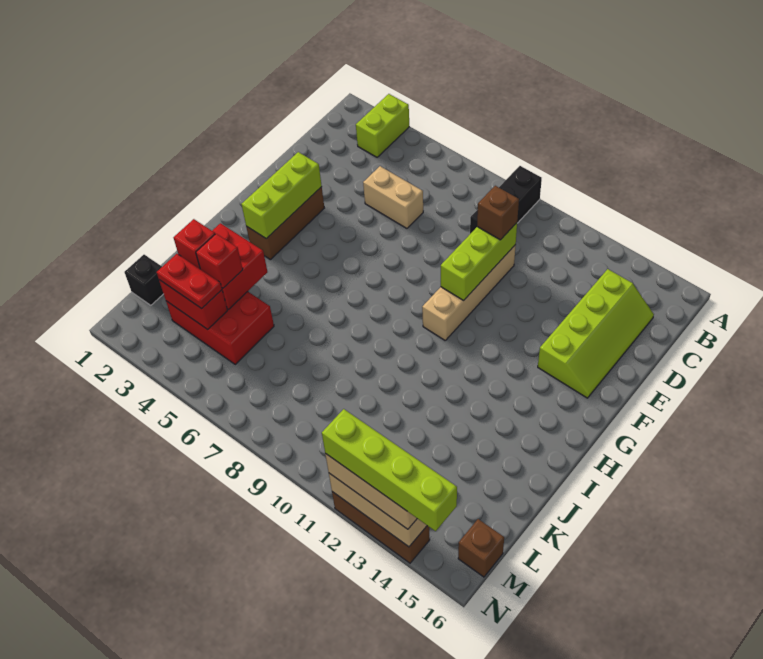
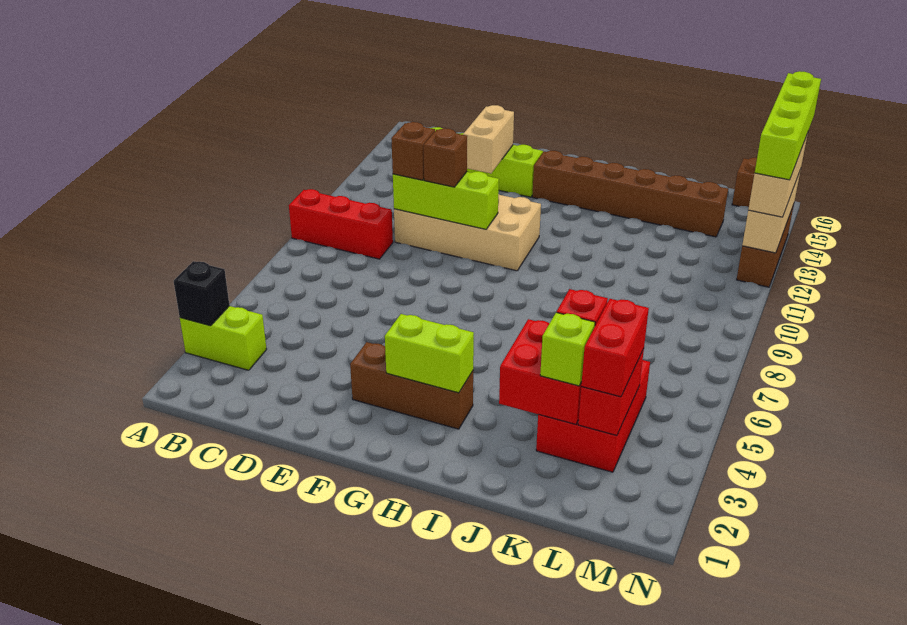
black 1x3 brick [470,166,542,234] -> red 1x3 brick [289,189,393,259]
tan 1x2 brick [363,166,423,228] -> tan 1x2 brick moved to [463,105,514,173]
tan 1x4 brick [422,245,516,340] -> tan 2x4 brick [394,194,541,271]
none -> brown 1x1 brick [424,128,467,187]
lime 1x3 brick [241,152,322,239] -> lime 1x2 brick [385,314,474,393]
none -> brown 1x6 brick [532,151,728,237]
red 1x1 brick [174,219,215,269] -> lime 1x1 brick [540,313,595,386]
black 1x1 brick [124,255,163,305] -> black 1x1 brick moved to [174,261,230,326]
red 1x2 plate [157,254,222,309] -> red 1x2 brick [581,299,649,397]

